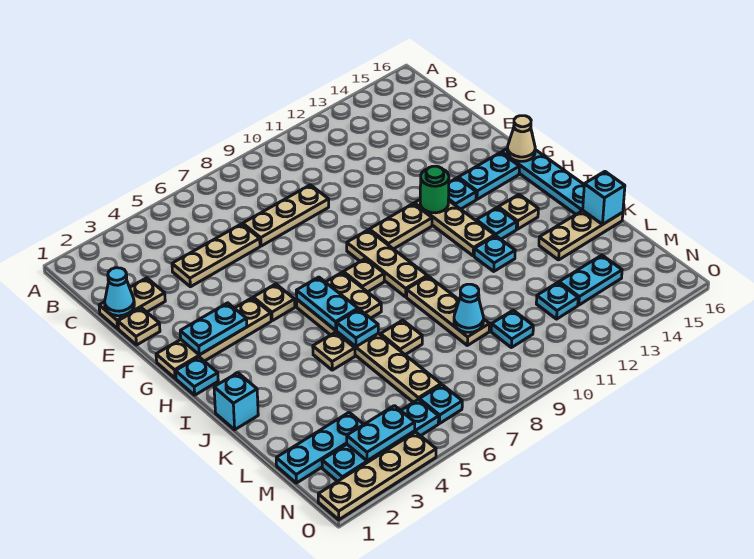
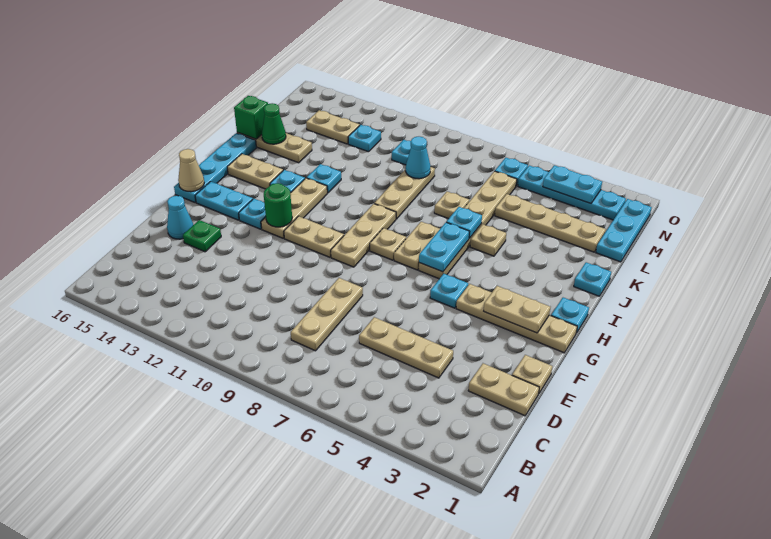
cyan 1x1 cone [105,268,134,316] -> cyan 1x1 cone moved to [167,196,193,239]
tan 1x3 plate [243,185,329,246] -> tan 1x3 plate turned to [291,278,363,351]
none -> green 1x1 plate [183,220,221,252]
cyan 1x2 plate [180,303,247,355] -> tan 1x2 plate [484,286,550,333]
tan 1x1 plate [253,284,295,321] -> cyan 1x1 plate [430,274,468,308]
tan 1x1 plate [498,195,538,229] -> tan 1x2 plate [227,154,283,189]
cyan 1x1 brick [214,373,258,430] -> cyan 1x1 plate [574,262,611,296]
none -> green 1x1 cone [262,103,286,144]
cyan 1x1 brick [583,172,625,224] -> green 1x1 brick [234,96,268,139]
cyan 1x3 plate [276,413,364,483] -> cyan 1x3 plate turned to [596,199,652,262]
cyan 1x2 plate [559,255,622,305] -> tan 1x2 plate [306,110,360,144]
tan 1x4 plate [318,432,436,520] -> tan 1x4 plate moved to [495,194,606,252]

